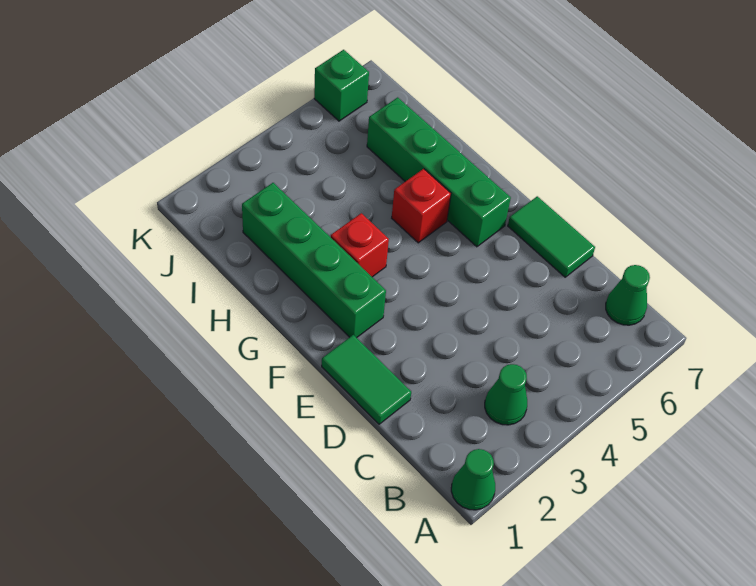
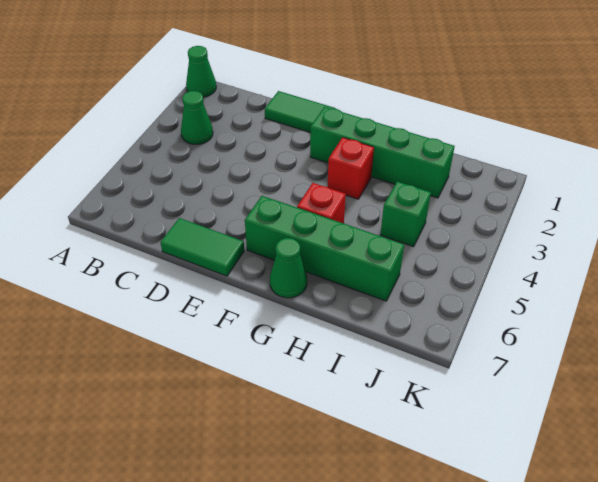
green 1x1 cone [606,265,650,325] -> green 1x1 cone moved to [270,238,307,298]
green 1x1 brick [314,50,369,121] -> green 1x1 brick moved to [380,182,431,247]

